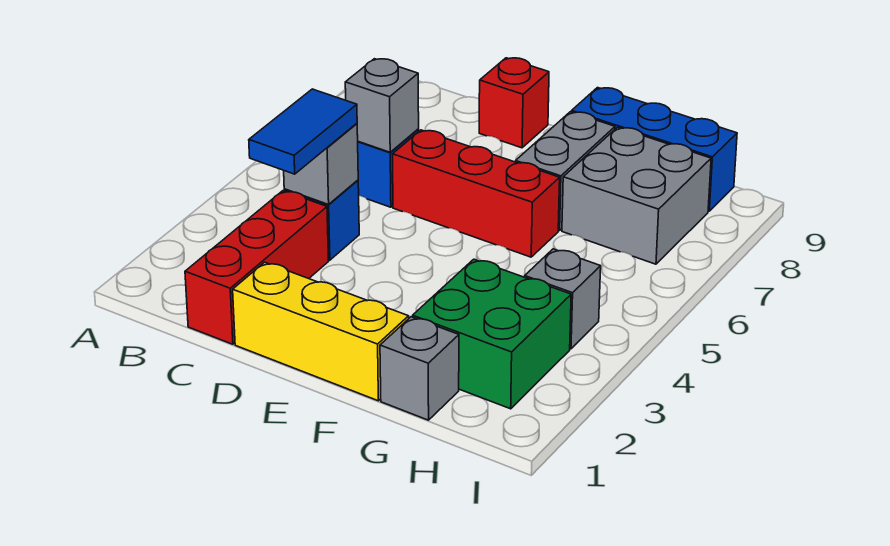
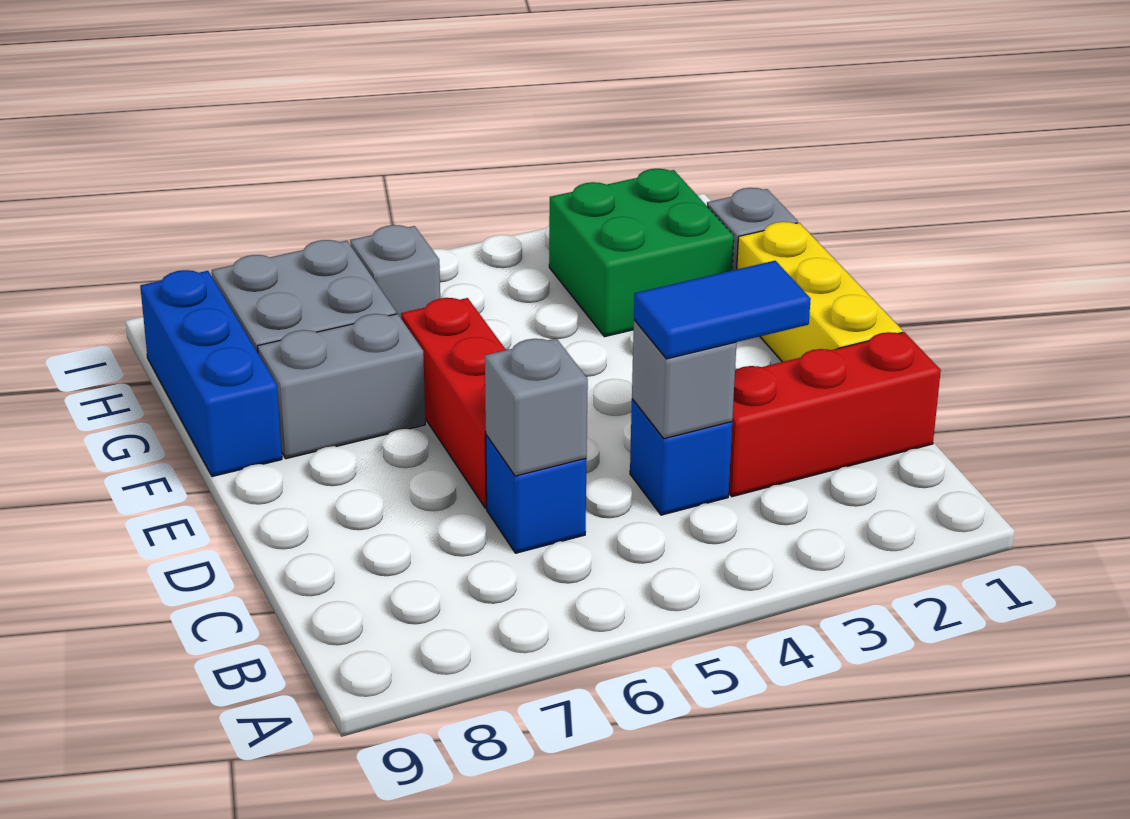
red 1x1 brick [479,58,549,148] -> none
grey 1x1 brick [525,249,601,349] -> grey 1x1 brick moved to [350,225,440,318]

